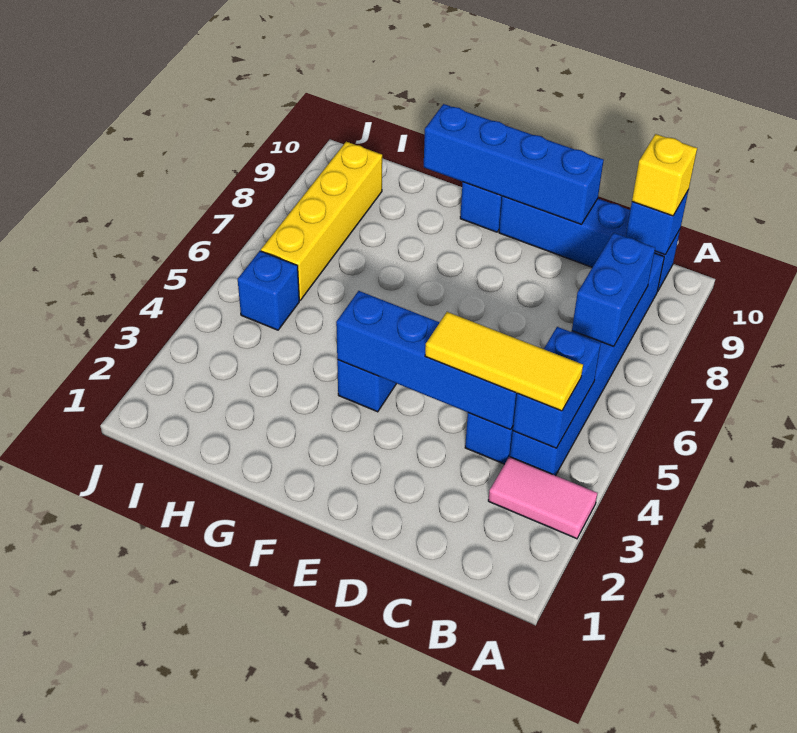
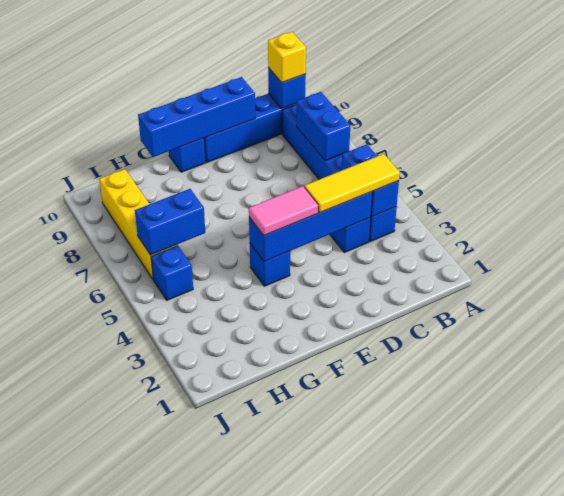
pink 1x2 tile [488,457,597,539] -> pink 1x2 tile moved to [249,186,318,235]
none -> blue 1x2 brick [135,189,205,255]

